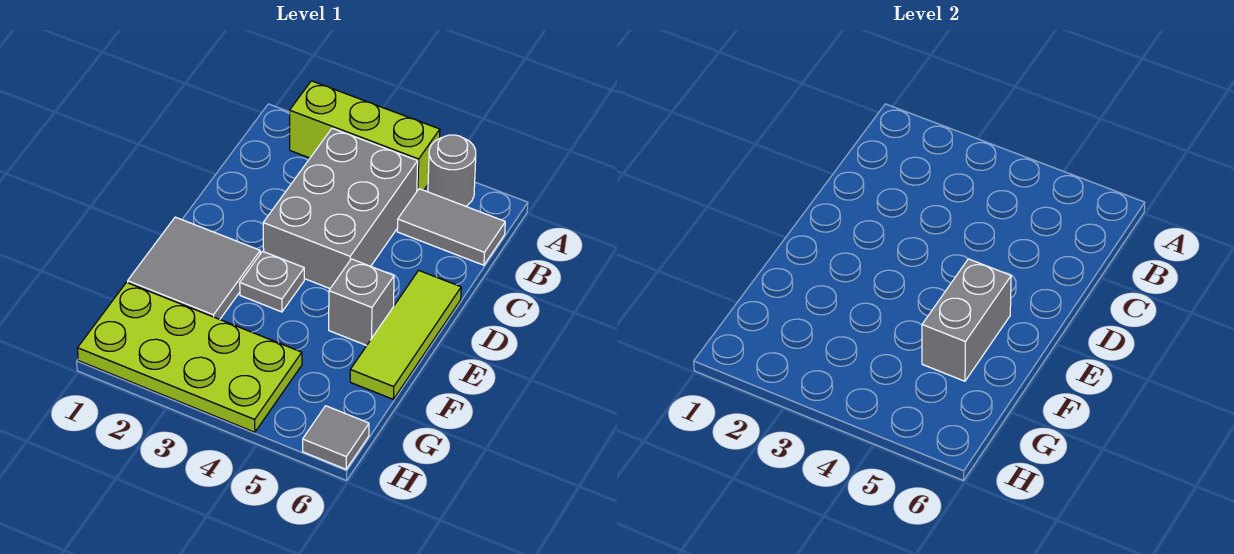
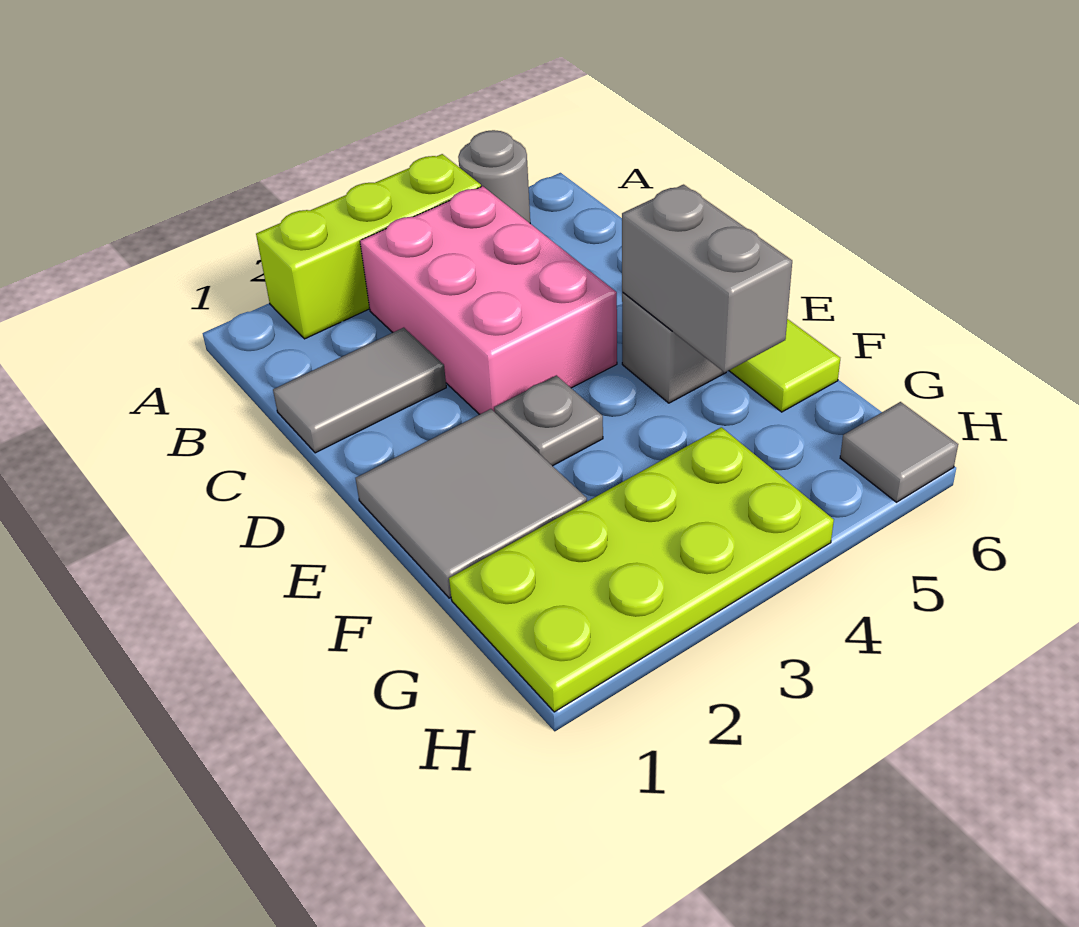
grey 2x3 brick [263,128,418,288] -> pink 2x3 brick [360,186,617,414]
grey 1x2 tile [397,189,505,265] -> grey 1x2 tile moved to [273,328,446,453]

